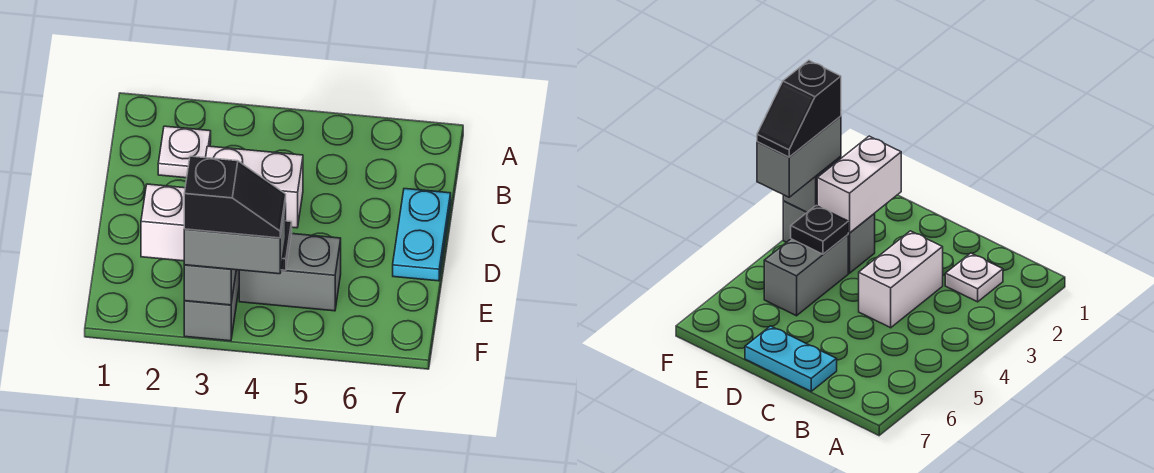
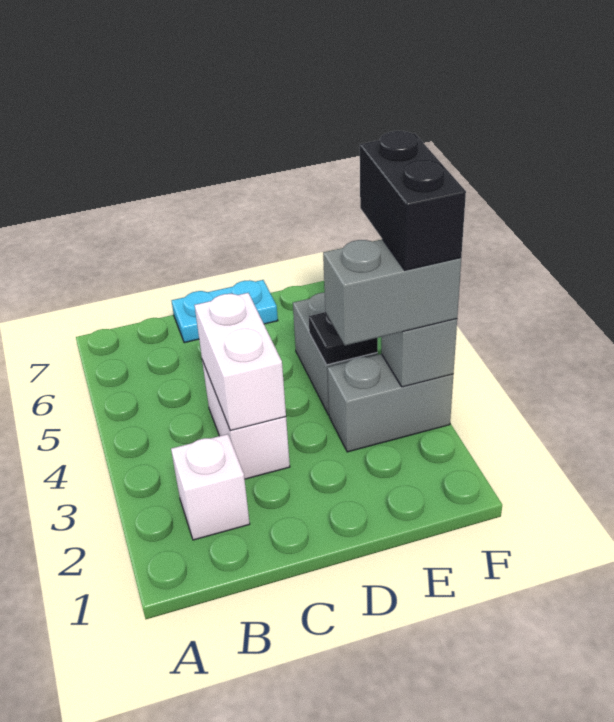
white 1x1 plate [158,126,211,178] -> white 1x1 brick [171,434,250,540]
white 1x2 brick [141,184,185,261] -> white 1x2 brick moved to [195,293,286,431]
grey 1x2 brick [184,204,286,274] -> grey 1x2 brick turned to [323,239,461,346]
black 1x2 slope [184,156,286,238] -> black 1x2 brick [360,131,466,270]

